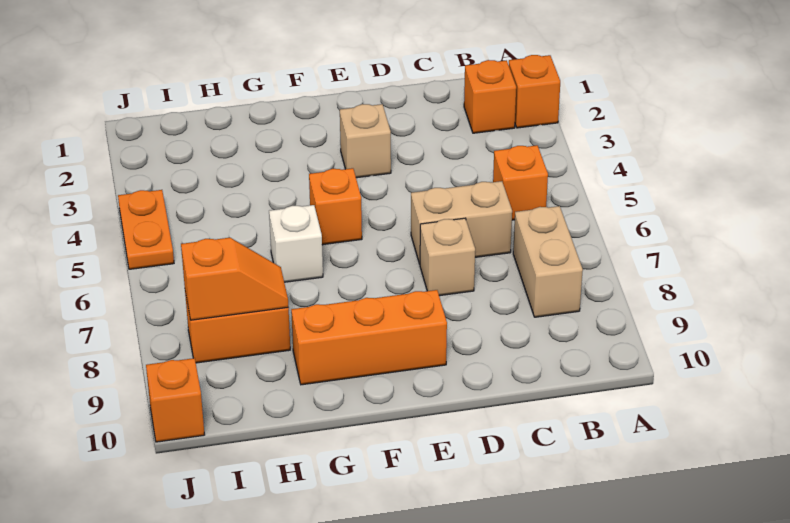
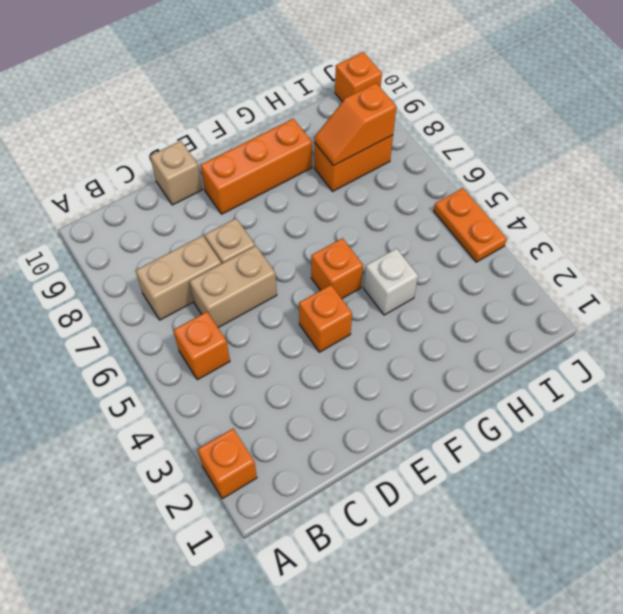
orange 1x1 brick [464,60,516,133] -> orange 1x1 brick moved to [299,285,352,352]
tan 1x2 brick [513,206,583,317] -> tan 1x2 brick turned to [136,236,221,320]
tan 1x1 brick [340,104,391,178] -> tan 1x1 brick moved to [150,141,202,205]
white 1x1 brick [269,205,323,282] -> white 1x1 brick moved to [364,248,418,315]

